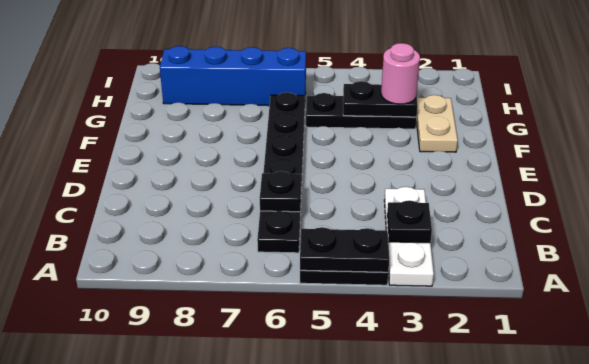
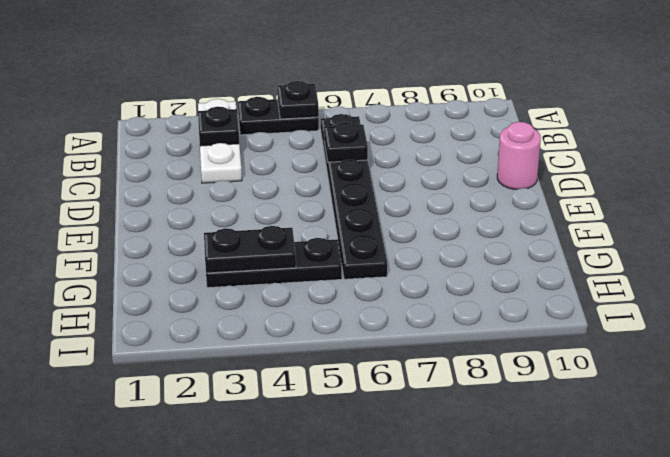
black 1x2 plate [300,227,389,272] -> black 1x1 plate [277,81,319,119]
tan 1x2 plate [416,95,458,152] -> none
pink 1x1 round brick [381,43,420,104] -> pink 1x1 round brick moved to [497,122,541,189]
blue 1x4 brick [160,46,306,106] -> none

